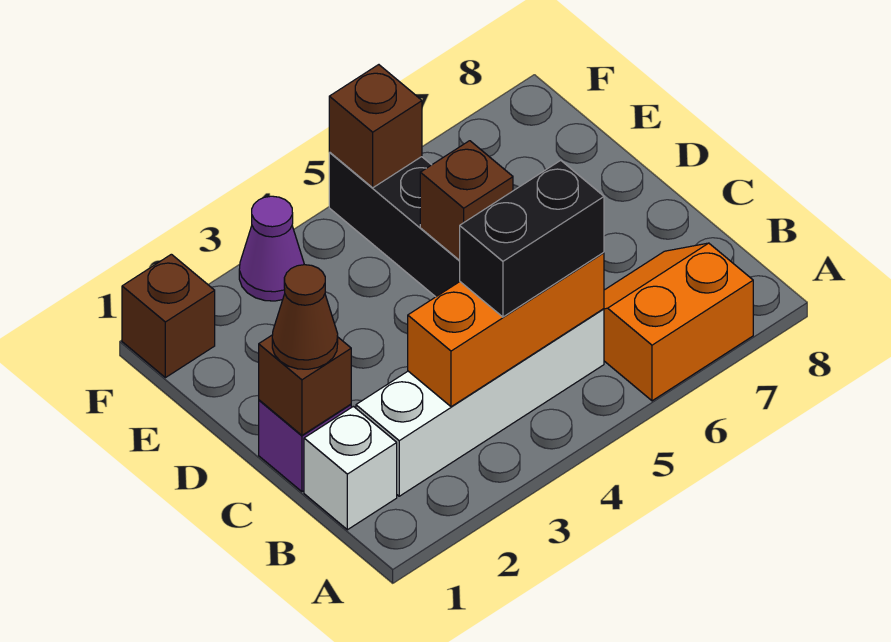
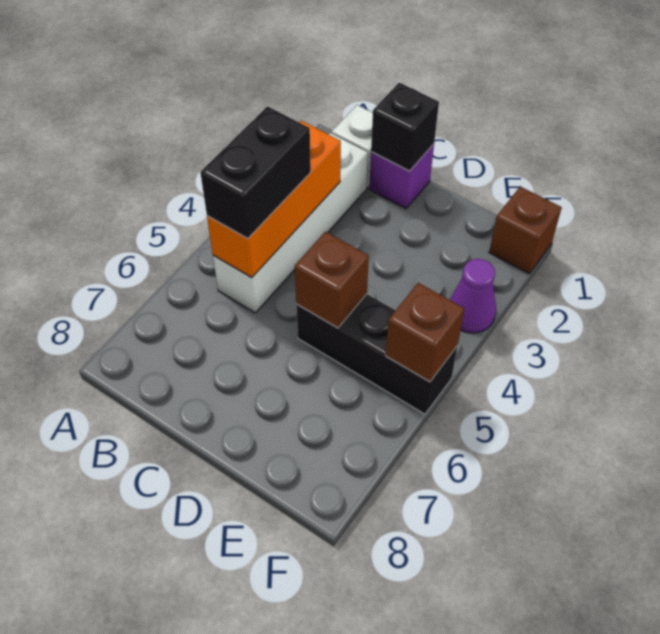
orange 2x2 slope [604,243,753,401] -> none
brown 1x1 brick [259,335,351,435] -> black 1x1 brick [371,83,439,171]
brown 1x1 cone [272,265,338,369] -> none

